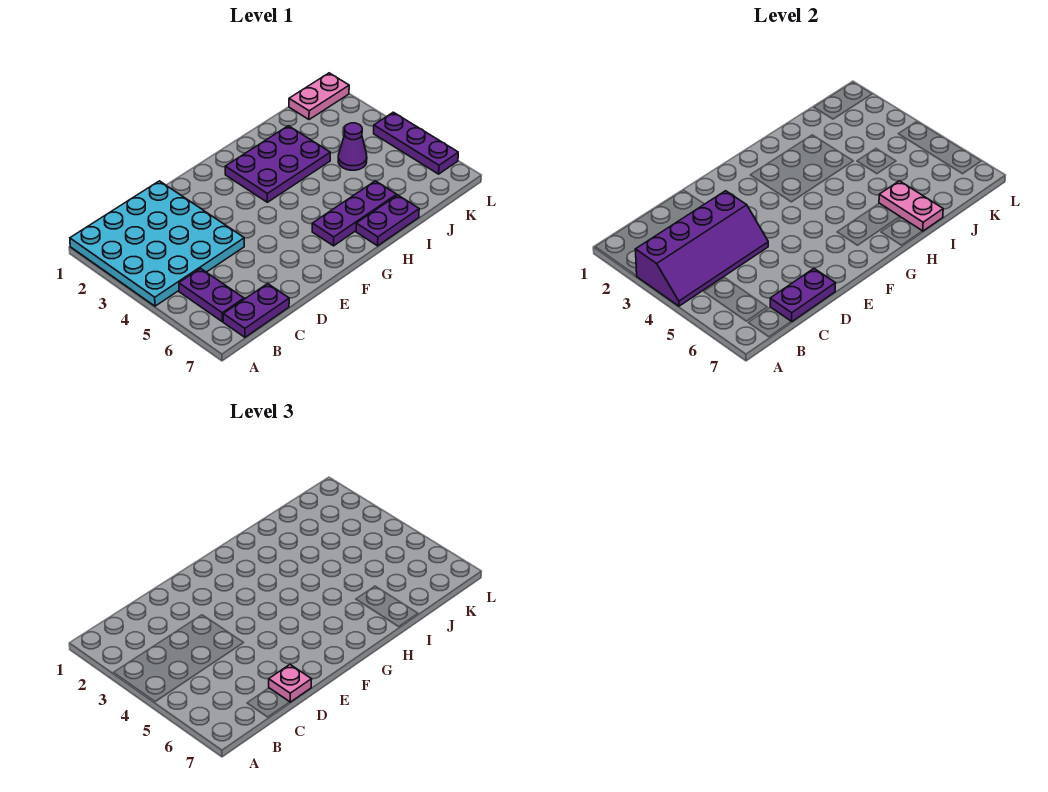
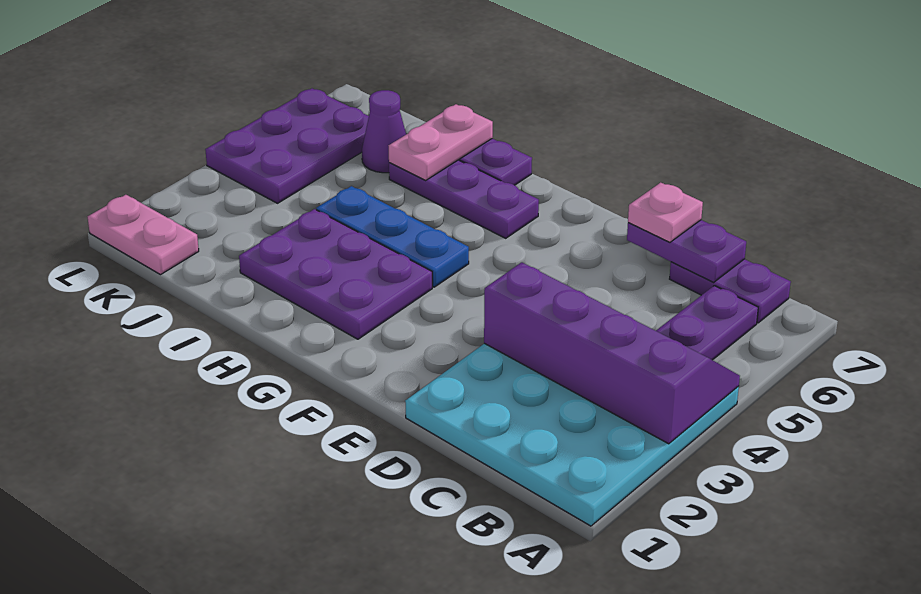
none -> blue 1x3 plate [316,186,469,287]
purple 1x1 cone [338,123,367,170] -> purple 1x1 cone moved to [362,90,406,173]
purple 1x3 plate [374,112,458,174] -> purple 2x3 plate [205,88,369,203]

